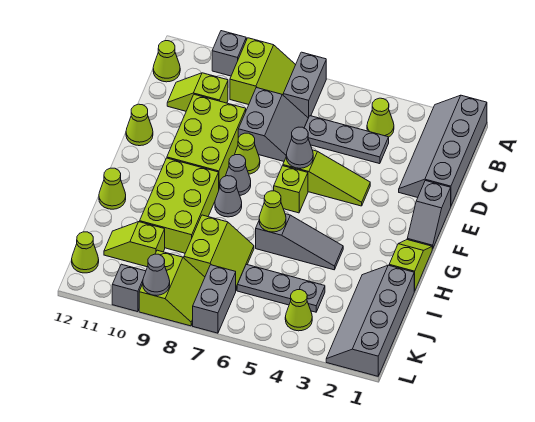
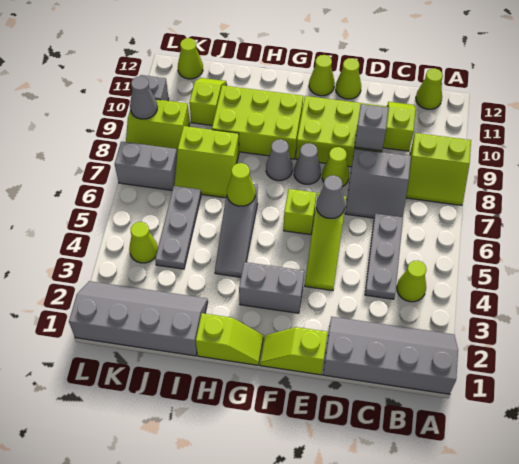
grey 1x2 brick [283,52,326,118] -> grey 1x2 brick moved to [239,262,304,313]
grey 1x1 brick [212,31,246,76] -> grey 1x1 brick moved to [355,104,389,151]
grey 1x2 slope [407,181,451,249] -> lime 1x2 slope [260,327,328,375]
lime 1x1 cone [99,168,126,209] -> lime 1x1 cone moved to [309,55,335,96]

